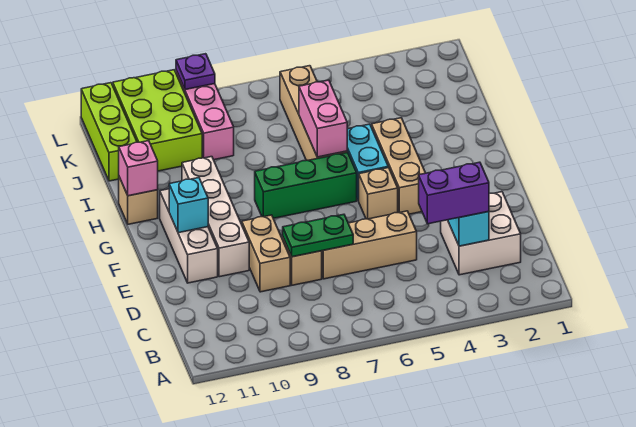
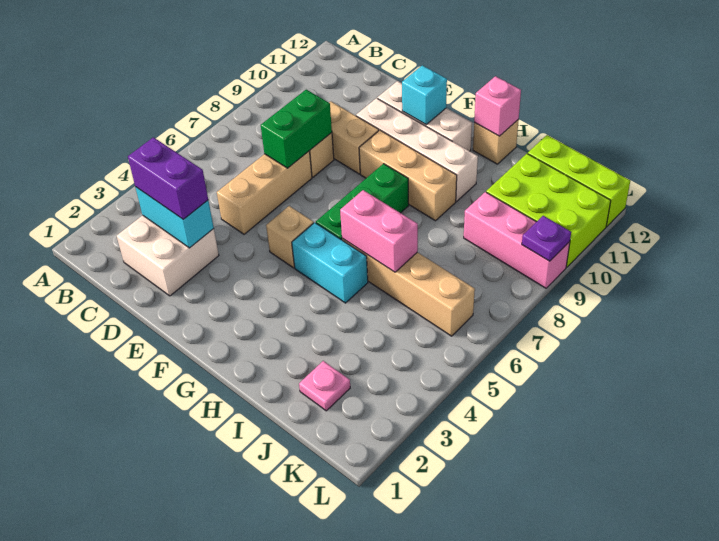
purple 1x2 brick [419,162,489,224] -> purple 1x2 brick turned to [128,137,208,219]
green 1x2 plate [283,214,353,257] -> green 1x2 brick [261,90,332,168]
tan 1x3 brick [372,118,425,214] -> tan 1x3 brick moved to [359,130,457,221]
none -> pink 1x1 plate [299,361,350,411]

